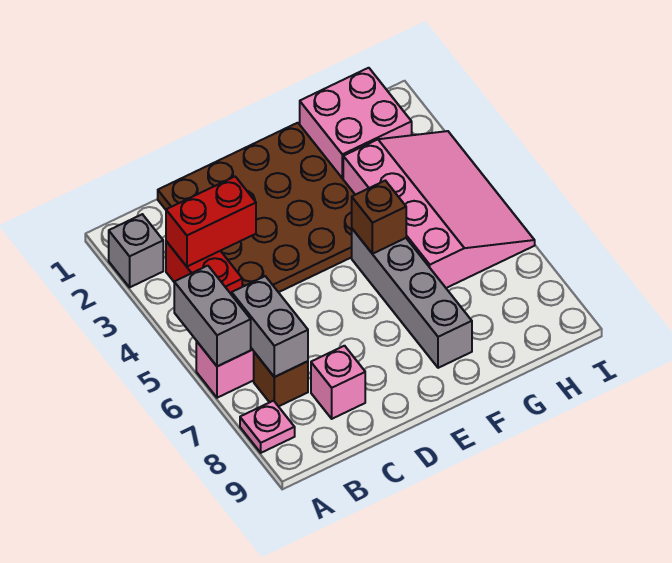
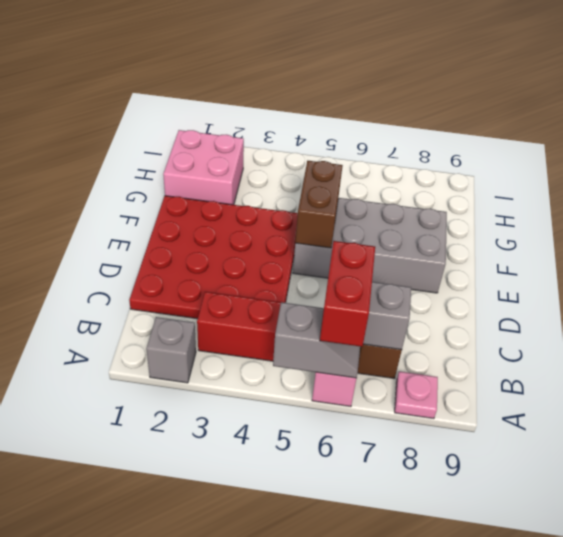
grey 1x2 brick [174,266,251,366] -> grey 1x2 slope [273,302,360,378]
red 1x2 brick [166,177,256,267] -> red 1x2 brick moved to [320,241,375,347]
brown 4x4 plate [158,123,355,292] -> red 4x4 plate [129,196,298,319]
pink 1x1 brick [311,346,365,419] -> none
grey 1x4 brick [352,229,472,368] -> grey 2x4 brick [293,198,447,293]
brown 1x1 brick [352,181,406,254] -> brown 1x2 brick [295,161,343,248]
pink 3x4 slope [343,131,535,288] -> none

